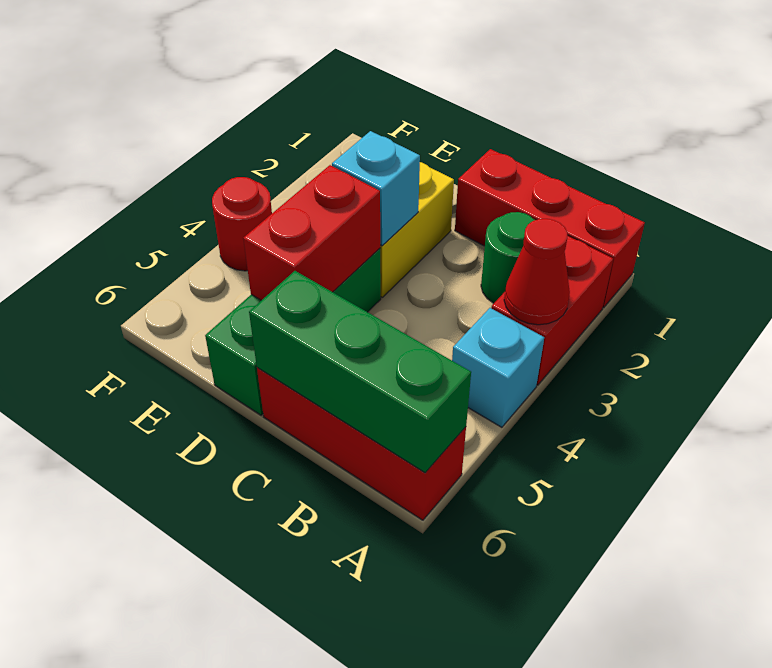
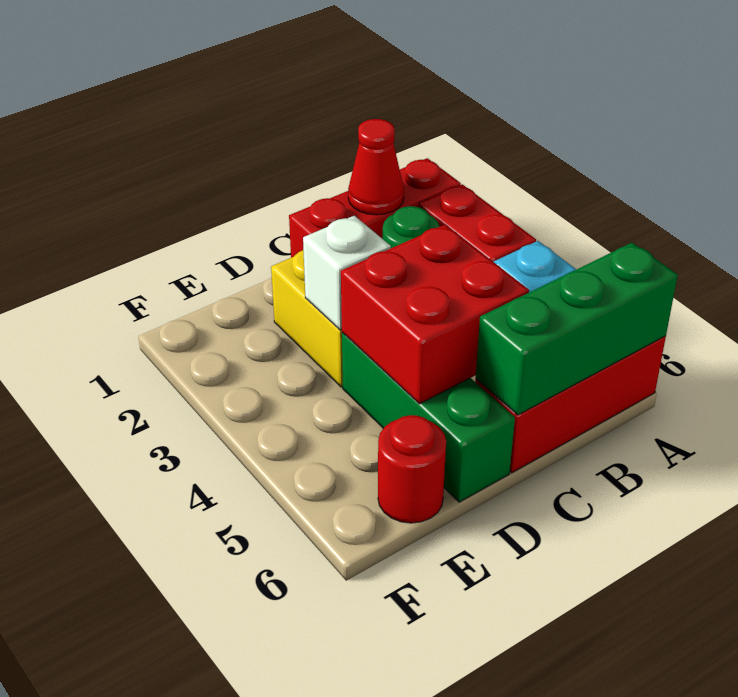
red 1x1 cone [504,219,570,325] -> red 1x1 cone moved to [348,119,404,215]
cyan 1x1 brick [332,131,420,246] -> white 1x1 brick [303,216,391,330]
red 1x2 brick [243,165,380,300] -> red 2x2 brick [341,224,529,404]
red 1x1 round brick [212,177,272,271] -> red 1x1 round brick moved to [378,415,446,523]

